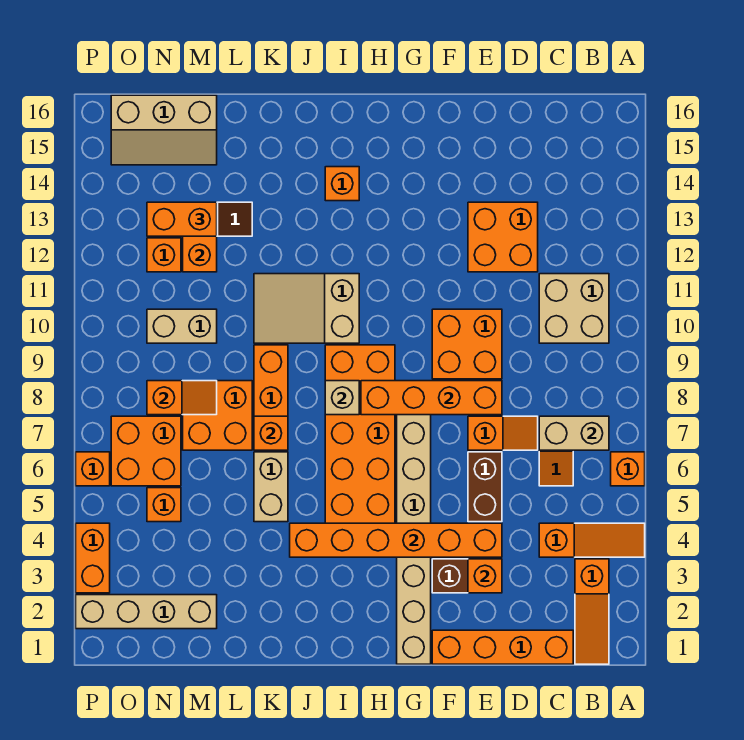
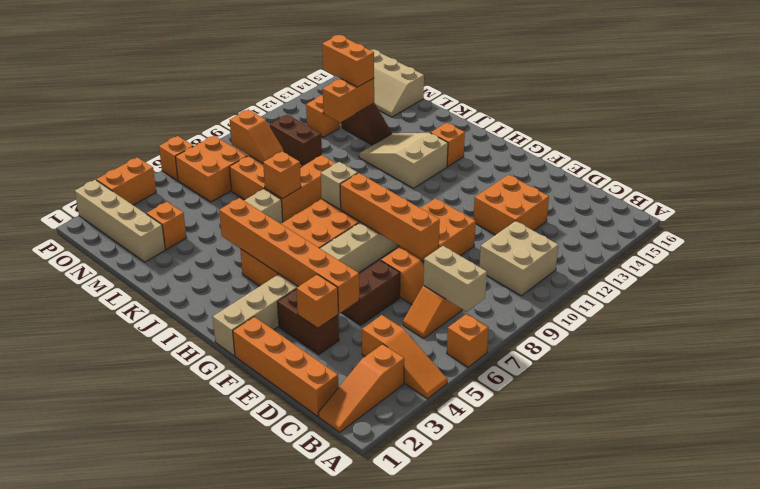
tan 2x3 slope [254,274,359,343] -> tan 2x3 slope moved to [359,133,448,188]
tan 1x2 brick [147,309,217,343] -> brown 1x2 brick [270,115,322,166]
orange 1x1 brick [147,488,181,522] -> orange 1x1 brick moved to [147,202,186,249]

